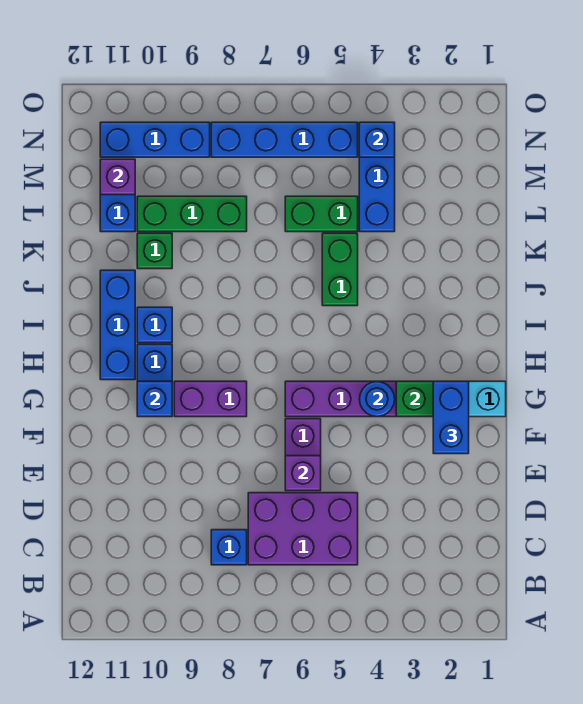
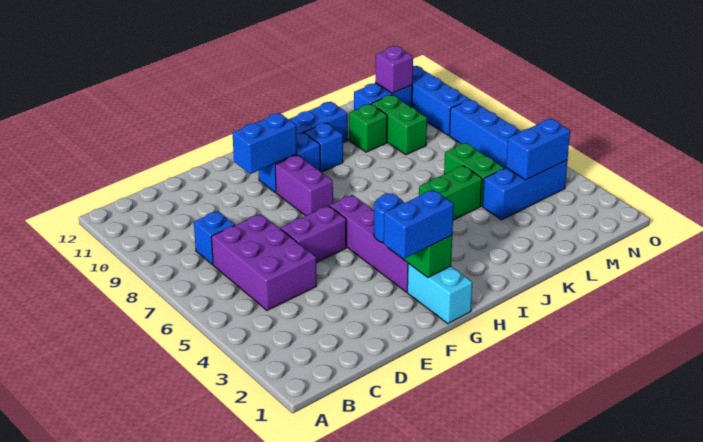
purple 1x1 brick [285,456,321,491] -> none
blue 1x1 brick [137,381,172,417] -> blue 1x2 brick [233,113,297,174]
green 1x3 brick [137,196,247,232] -> green 1x2 brick [371,95,427,155]
blue 1x1 brick [359,122,395,157] -> blue 1x2 brick [506,119,570,180]

